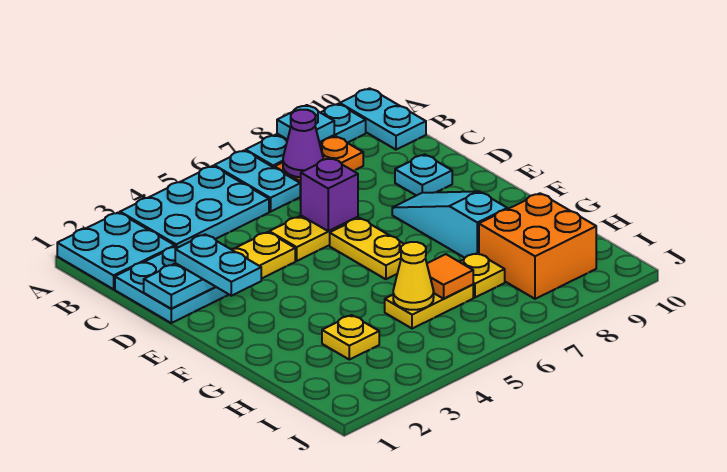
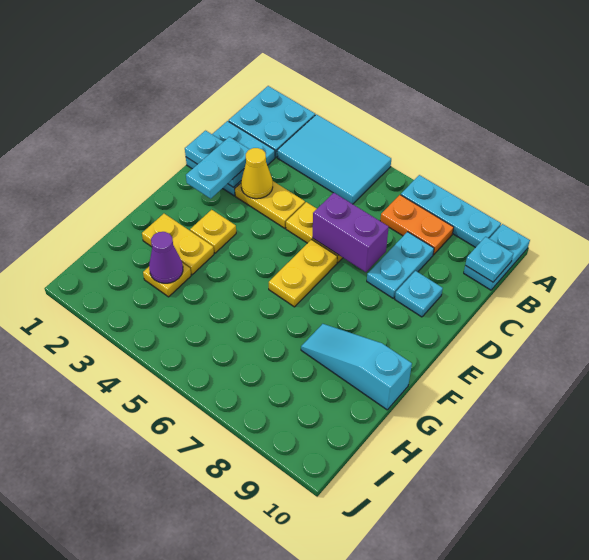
cyan 2x3 plate [120,166,269,247] -> cyan 2x3 tile [277,114,391,204]
cyan 1x2 plate [214,150,300,212] -> cyan 1x2 plate moved to [367,232,434,298]
cyan 1x1 plate [277,105,334,142] -> cyan 1x1 plate moved to [465,237,513,282]
purple 1x1 cone [283,110,323,177] -> purple 1x1 cone moved to [149,232,183,283]
purple 1x1 brick [300,158,358,231] -> purple 1x2 brick [313,193,389,272]
cyan 1x3 slope [392,191,507,258] -> cyan 1x3 slope turned to [301,324,412,410]
yellow 1x2 plate [385,285,473,329] -> yellow 1x2 plate moved to [142,214,214,275]
yellow 1x1 cone [393,242,434,310] -> yellow 1x1 cone moved to [241,148,273,199]
orange 1x1 tile [427,254,473,299] -> none
yellow 1x1 plate [460,253,505,297] -> yellow 1x1 plate moved to [190,210,236,253]
orange 2x2 brick [479,193,596,299] -> none

